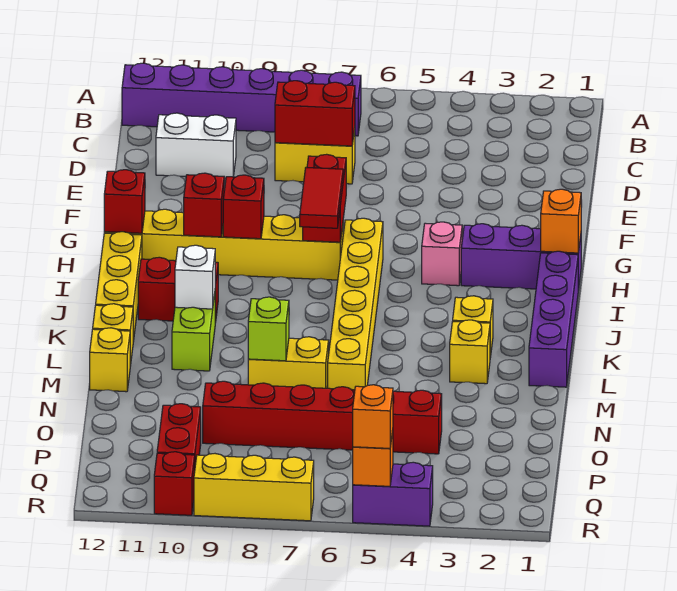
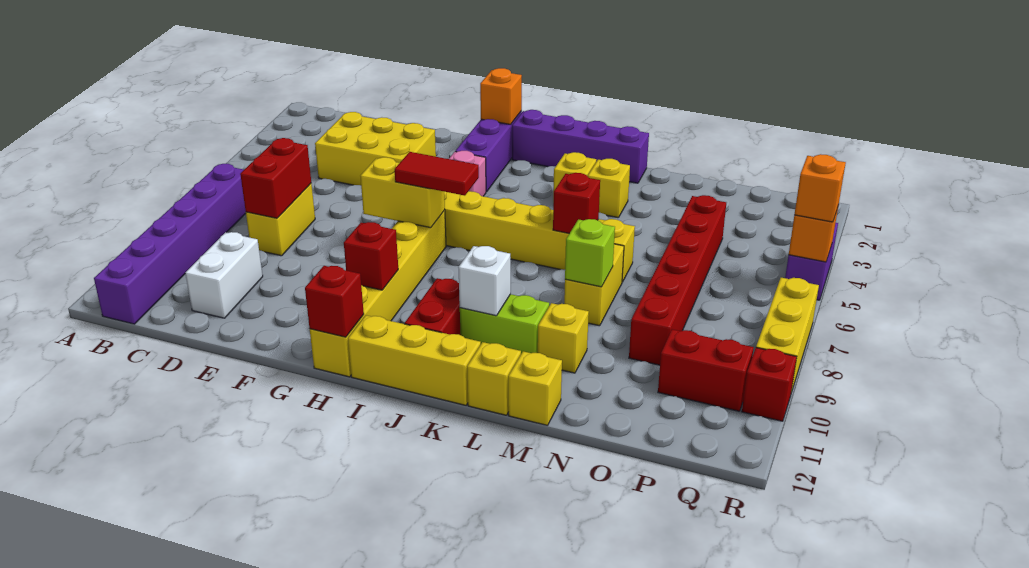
none -> yellow 2x3 brick [315,112,436,185]
red 1x2 brick [303,154,346,242] -> yellow 1x2 brick [361,157,445,228]
red 1x1 brick [223,175,264,239] -> red 1x1 brick moved to [553,173,600,233]
none -> yellow 1x1 brick [538,303,589,373]

